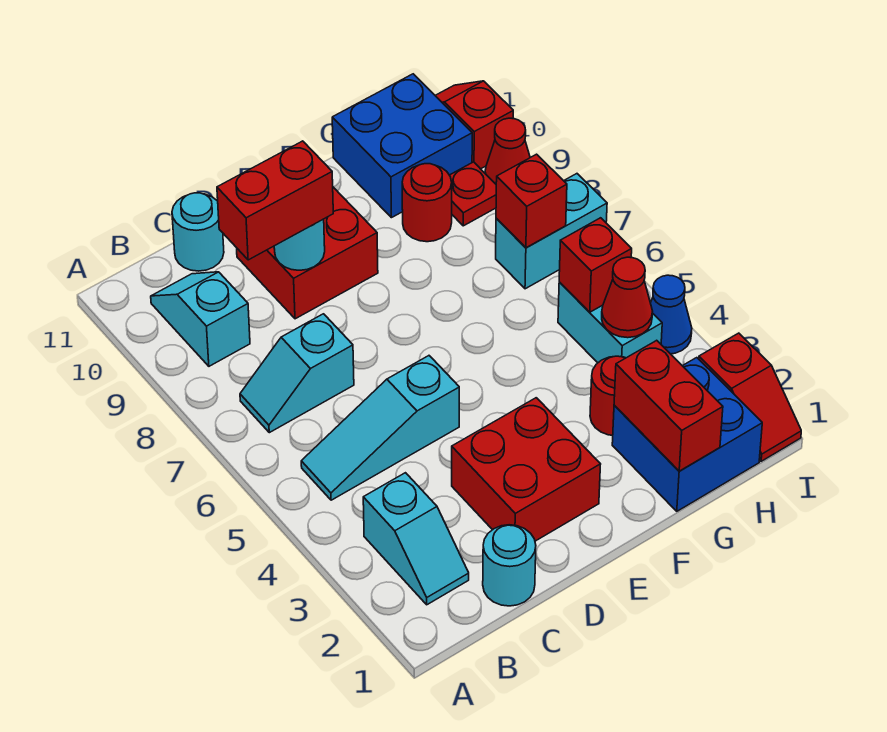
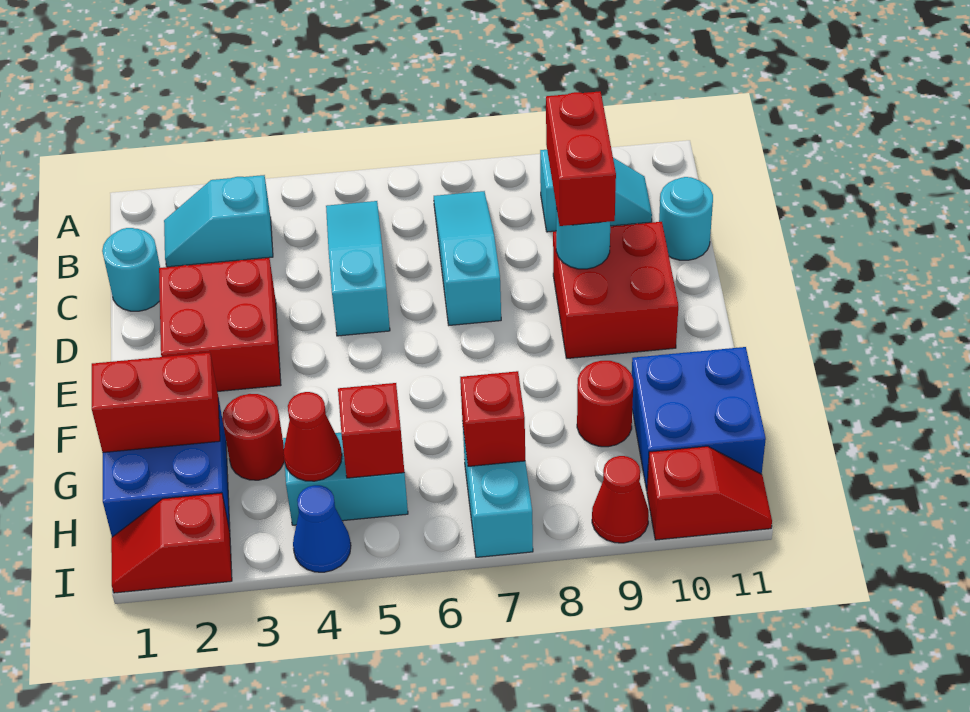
cyan 1x2 slope [240,314,354,433] -> cyan 1x3 slope [434,191,501,325]
red 1x1 plate [450,162,496,226] -> none

